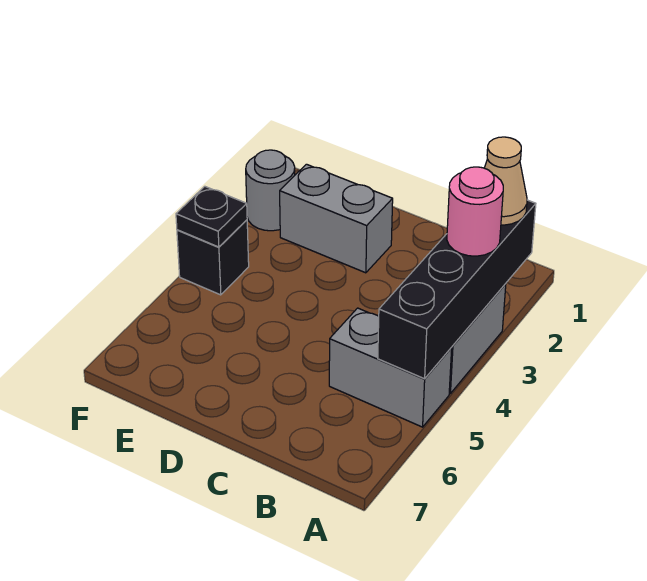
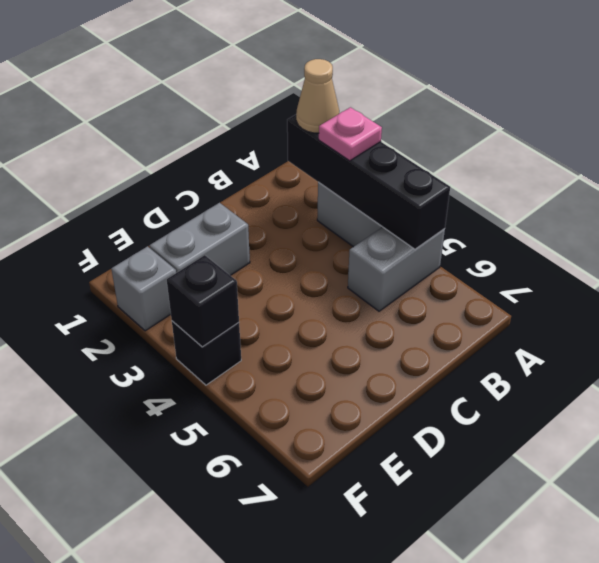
pink 1x1 round brick [447,167,503,256] -> pink 1x1 plate [319,107,382,161]
grey 1x1 round brick [246,150,295,231] -> grey 1x1 brick [111,246,176,331]
black 1x1 plate [176,186,247,247] -> black 1x1 brick [167,255,239,347]

